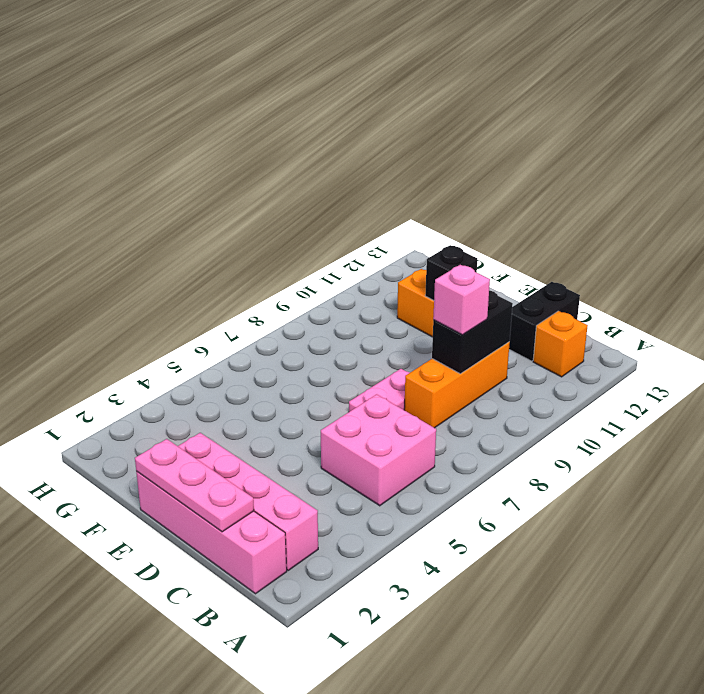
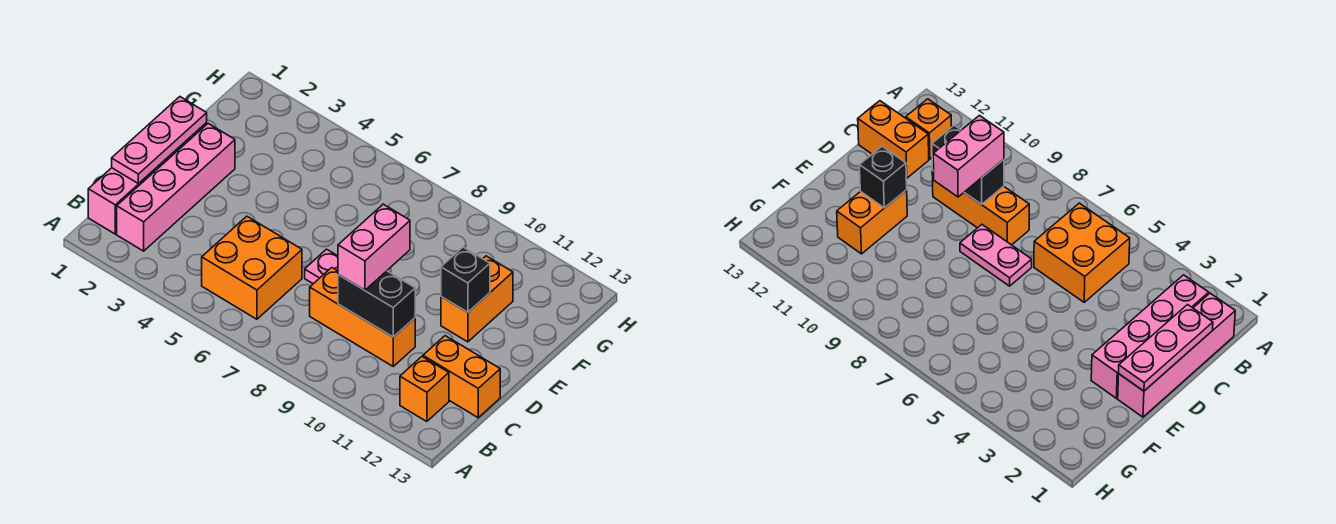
pink 2x2 brick [321,394,436,506] -> orange 2x2 brick [202,216,302,319]
pink 1x1 brick [433,265,490,335] -> pink 1x2 brick [338,204,410,290]
black 1x2 brick [509,282,580,361] -> orange 1x2 brick [423,336,500,418]

